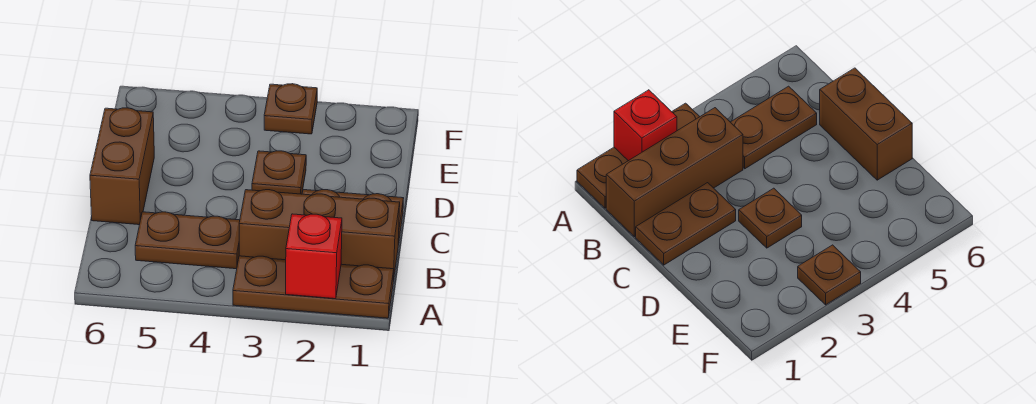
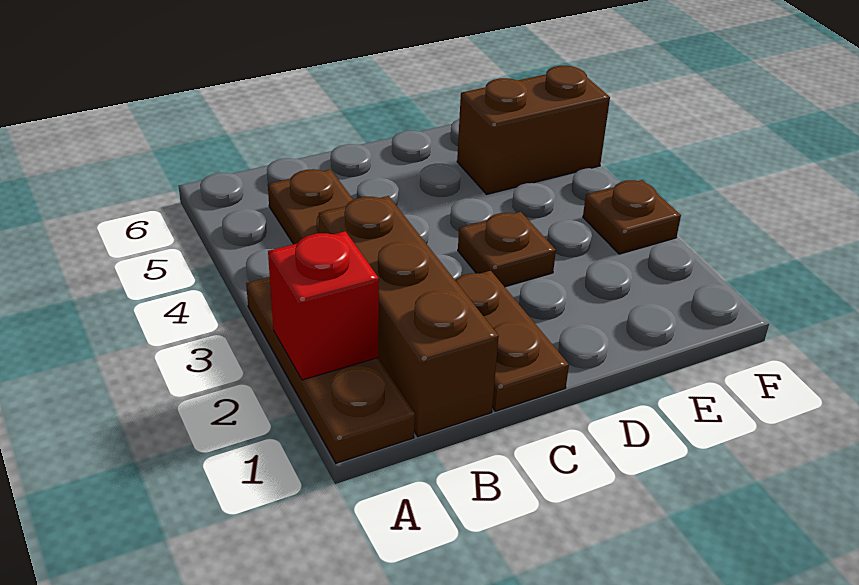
brown 1x2 brick [90,108,154,225] -> brown 1x2 brick moved to [457,66,610,194]

